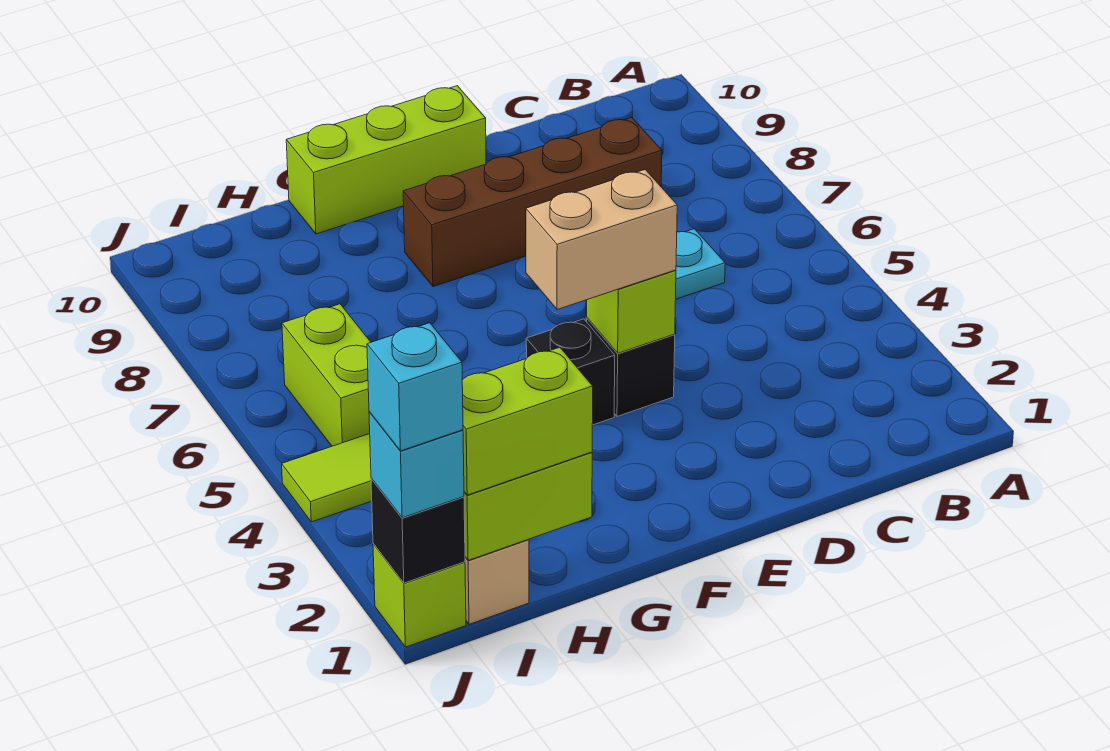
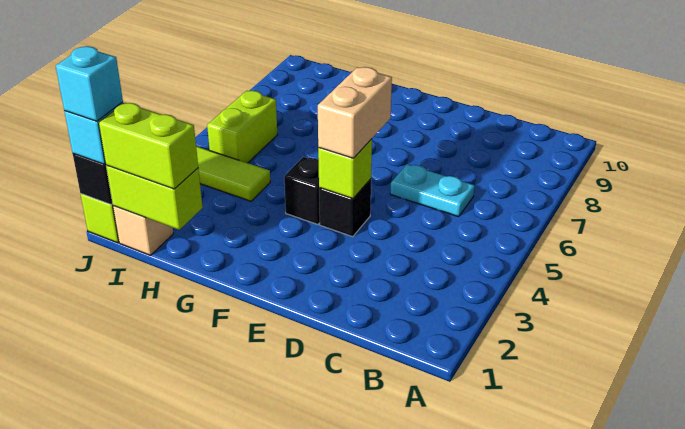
brown 1x4 brick [403,117,662,287] -> none
tan 1x2 brick [526,170,677,310] -> tan 1x2 brick turned to [318,67,392,158]
lime 1x3 brick [286,86,486,234] -> none

